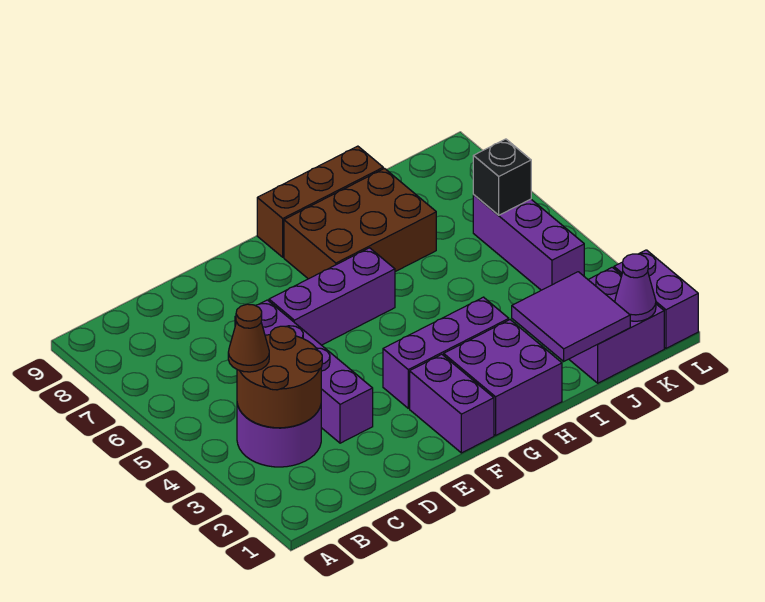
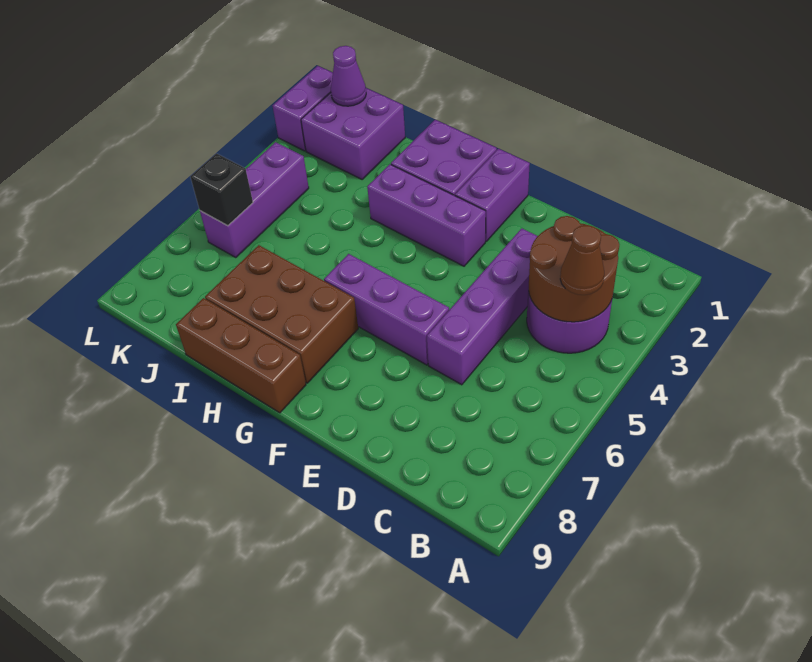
purple 2x2 tile [512,272,630,361] -> none

